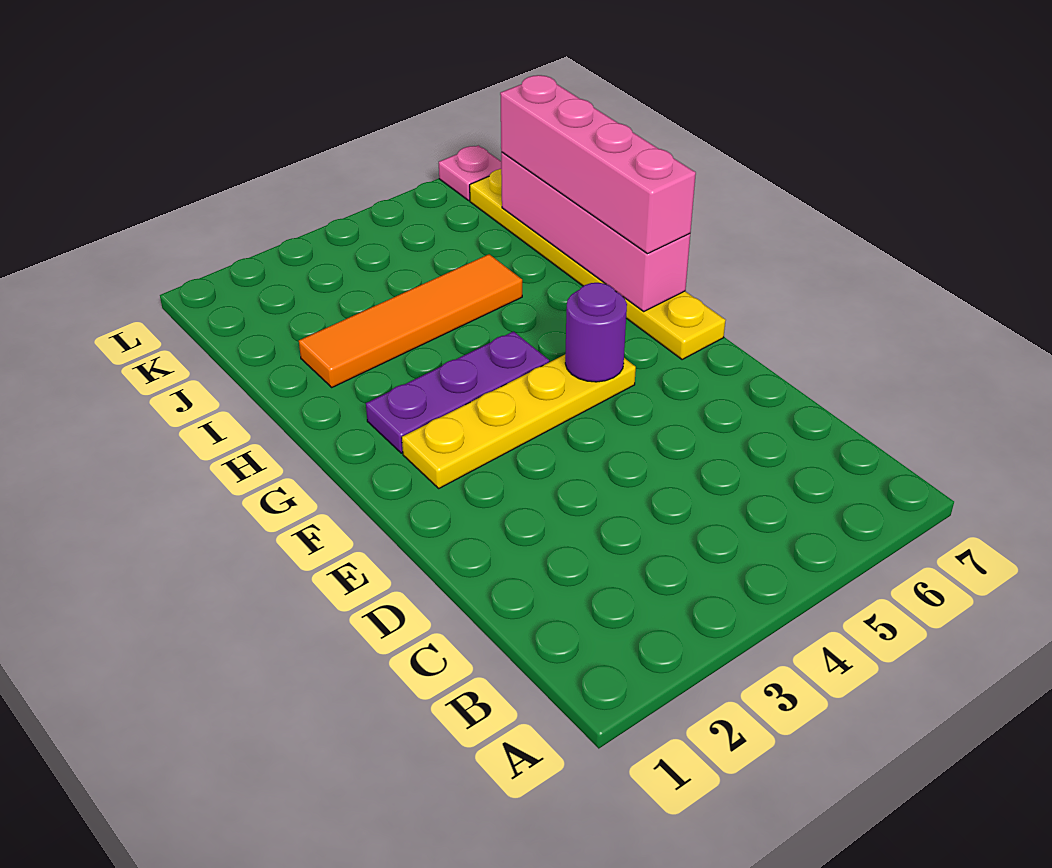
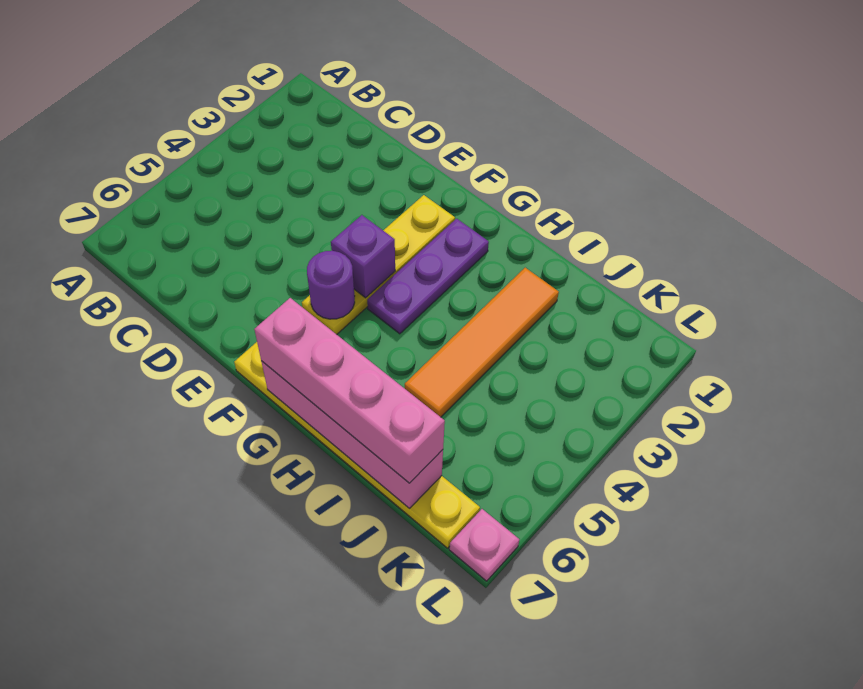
none -> purple 1x1 brick [331,215,395,298]

